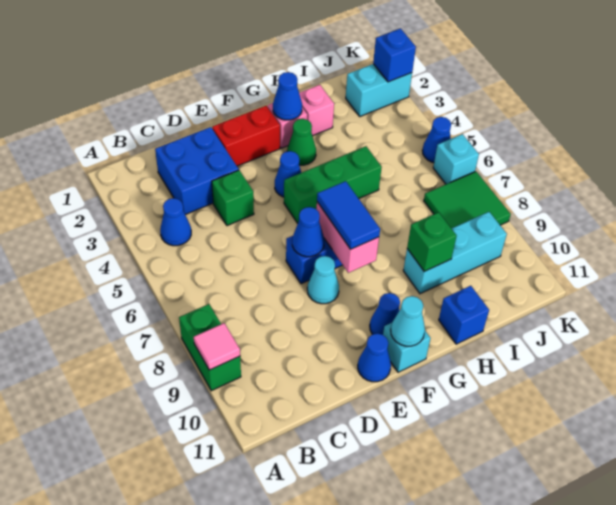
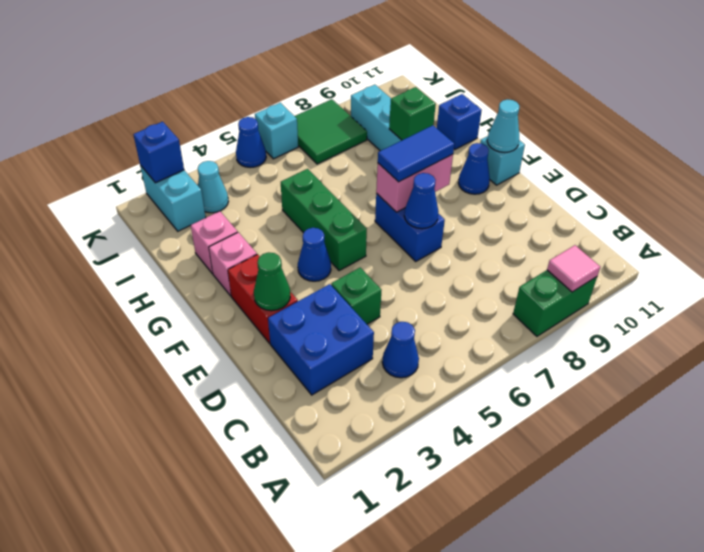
cyan 1x1 cone [307,256,339,304] -> cyan 1x1 cone moved to [198,161,228,213]
blue 1x1 cone [358,333,391,382] -> none
blue 1x1 cone [273,72,302,120] -> none
green 1x1 cone [287,119,316,165] -> green 1x1 cone moved to [254,252,290,311]

